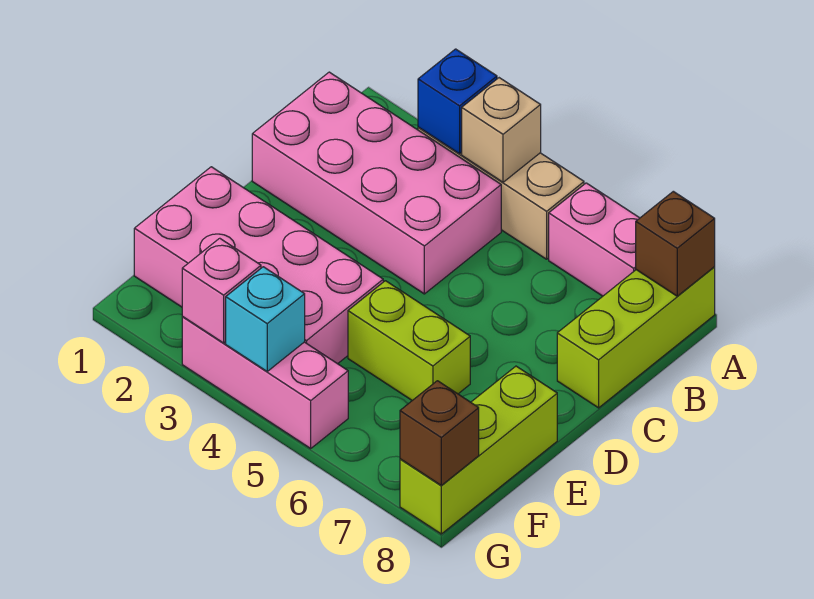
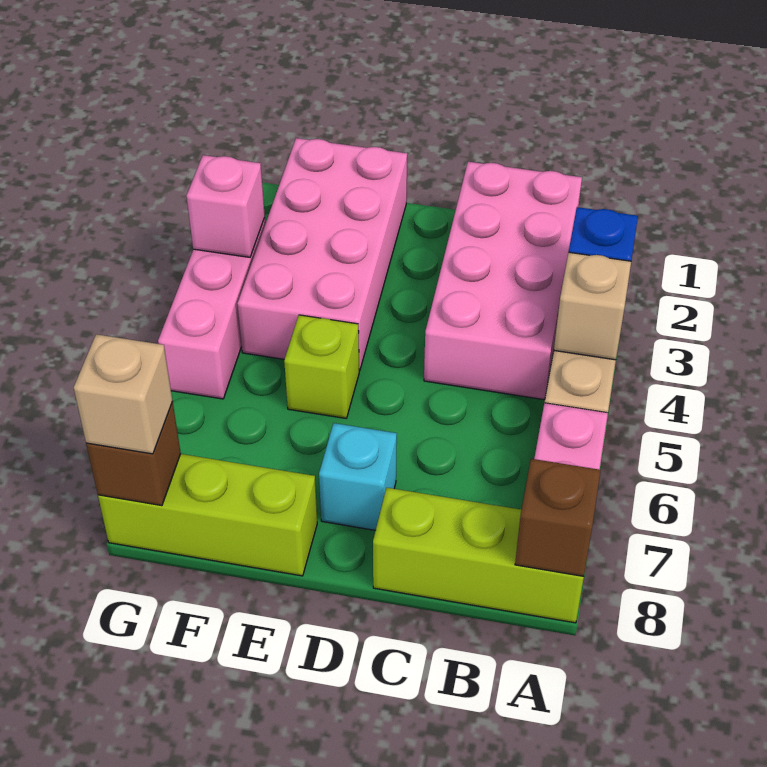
lime 1x2 brick [348,281,470,400] -> lime 1x1 brick [284,315,359,418]
cyan 1x1 brick [226,267,305,371] -> cyan 1x1 brick moved to [319,423,397,530]
none -> tan 1x1 brick [74,334,173,454]

